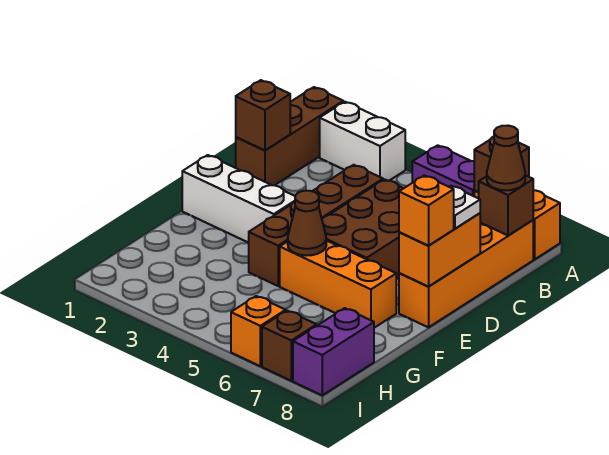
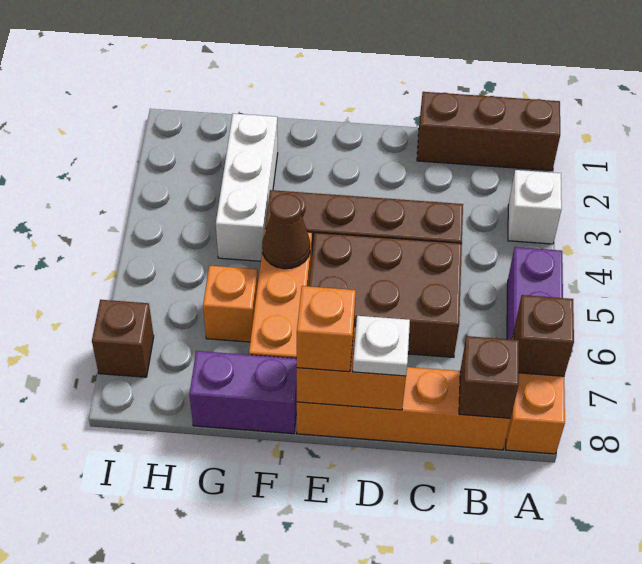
white 1x2 brick [320,102,405,181] -> white 1x1 brick [508,170,562,244]
brown 1x1 cone [487,126,525,190] -> none
brown 1x1 brick [236,80,290,151] -> none
white 1x3 brick [182,155,295,243] -> white 1x3 brick moved to [216,114,278,261]
purple 1x2 brick [293,308,374,395] -> purple 1x2 brick moved to [189,351,297,434]
orange 1x1 brick [231,296,286,366] -> orange 1x1 brick moved to [203,266,258,342]

